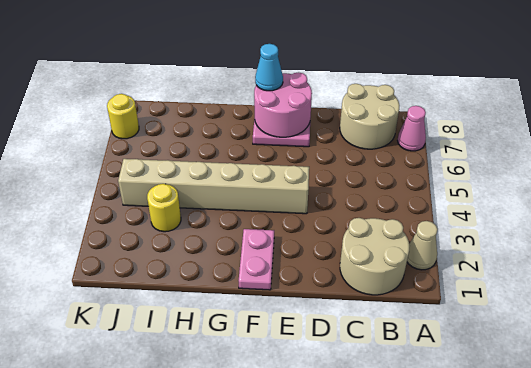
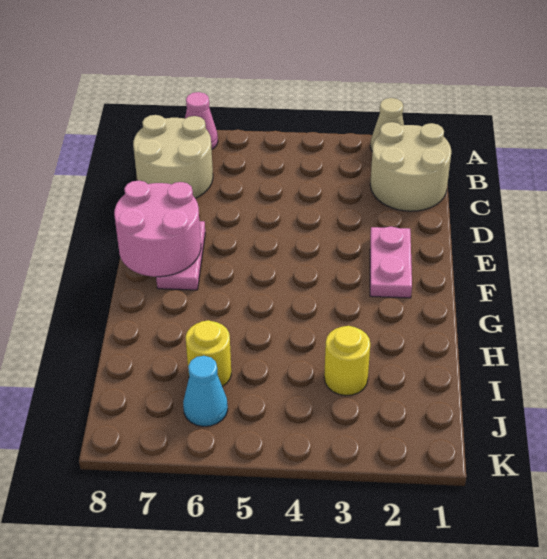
tan 1x6 brick [118,159,309,214] -> none
pink 1x2 plate [239,229,274,290] -> pink 1x2 plate turned to [370,227,412,298]
cyan 1x1 cone [255,44,283,91] -> cyan 1x1 cone moved to [183,356,228,426]
yellow 1x1 round brick [107,94,139,139] -> yellow 1x1 round brick moved to [186,320,231,386]

